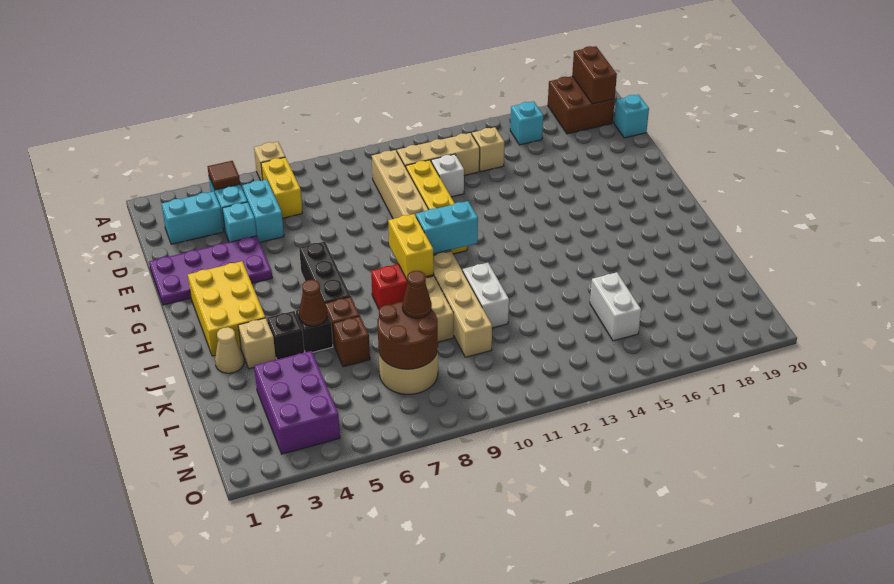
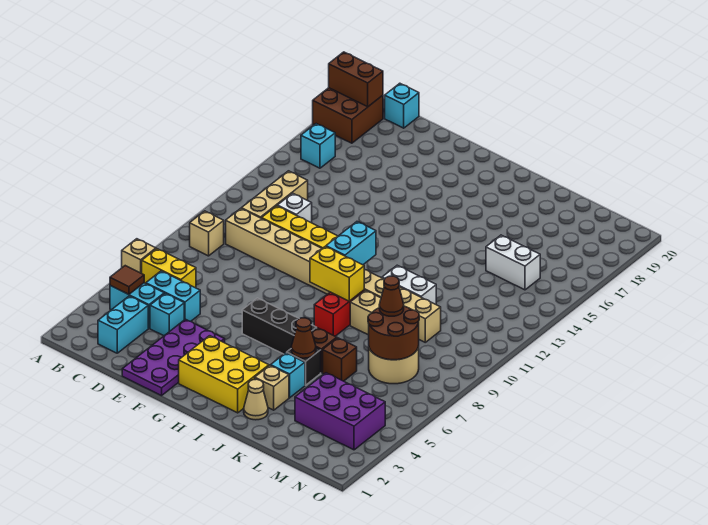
tan 1x1 brick [472,127,504,172] -> tan 1x1 brick moved to [190,211,224,256]
black 1x1 brick [267,311,304,360] -> cyan 1x1 brick [271,353,305,398]

